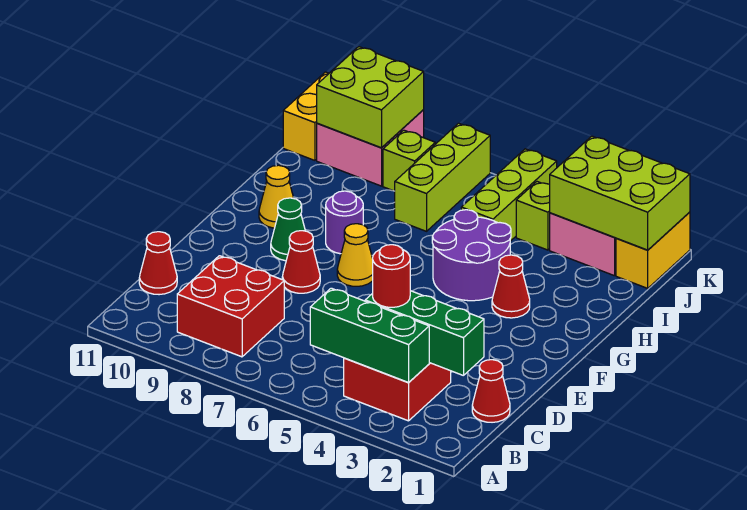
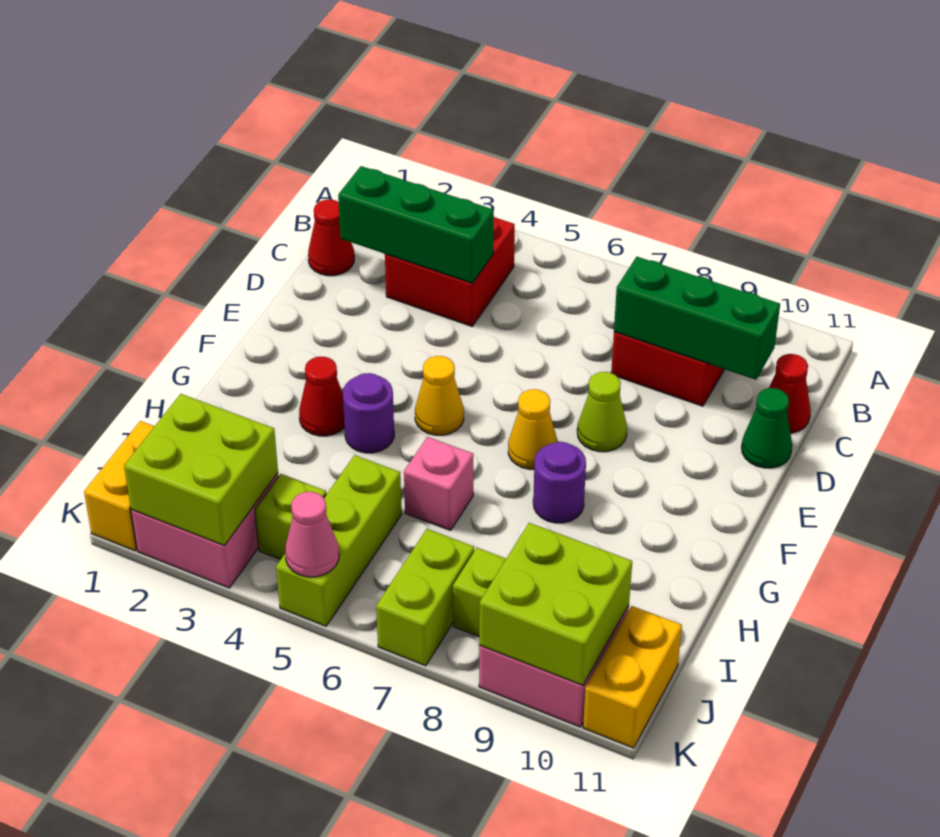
green 1x3 brick [310,288,429,382] -> green 1x3 brick moved to [614,257,780,380]
red 1x1 round brick [373,245,410,307] -> none
red 1x1 cone [282,231,320,293] -> lime 1x1 cone [577,372,627,452]
green 1x1 cone [271,198,305,261] -> green 1x1 cone moved to [741,388,792,468]
purple 2x2 round brick [432,210,511,301] -> purple 1x1 round brick [343,373,394,453]
yellow 1x1 cone [259,165,294,228] -> yellow 1x1 cone moved to [415,356,464,435]
none -> pink 1x1 brick [404,437,473,530]
lime 1x3 brick [395,123,490,231] -> lime 1x2 brick [376,529,474,666]
lime 2x3 brick [550,136,690,250] -> lime 2x2 brick [124,394,278,546]
none -> pink 1x1 cone [285,492,339,577]

